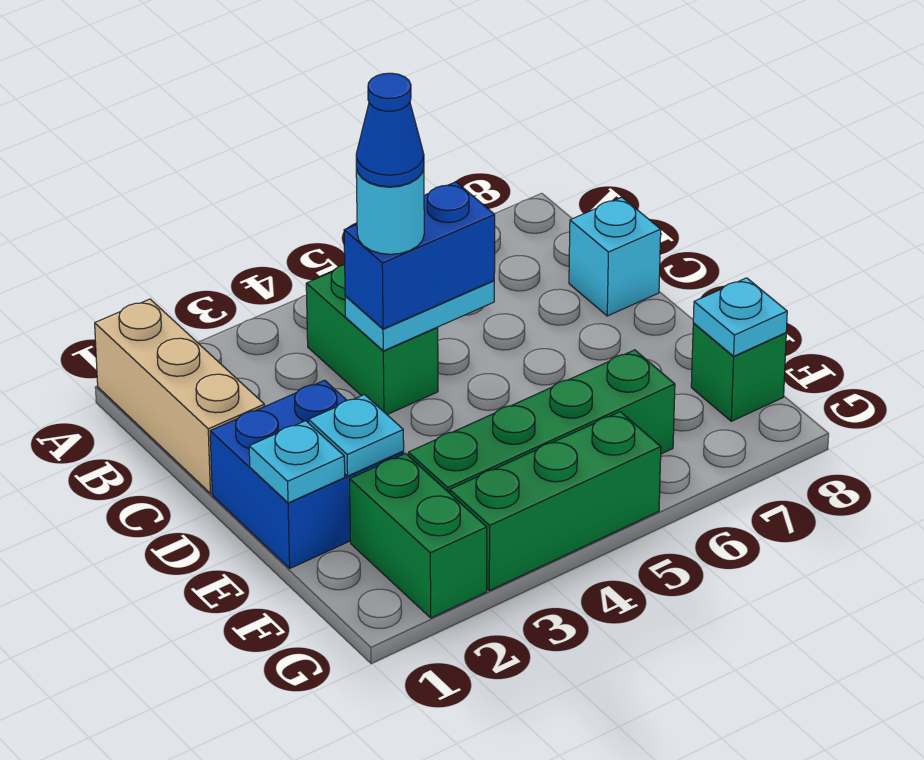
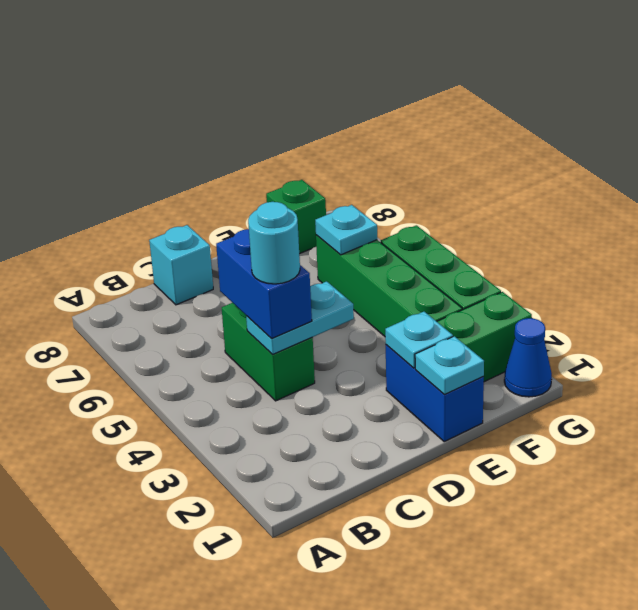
tan 1x3 brick [95,299,264,494] -> none
green 1x2 brick [306,265,438,414] -> green 1x2 brick turned to [222,303,315,401]
cyan 1x2 plate [345,281,494,351] -> cyan 1x2 plate turned to [246,281,354,355]
blue 1x1 cone [356,73,424,187] -> blue 1x1 cone moved to [504,318,552,397]
blue 2x2 brick [210,380,404,568] -> blue 1x2 brick [386,345,484,442]
cyan 1x1 plate [693,278,787,356] -> cyan 1x1 plate moved to [315,205,377,255]

